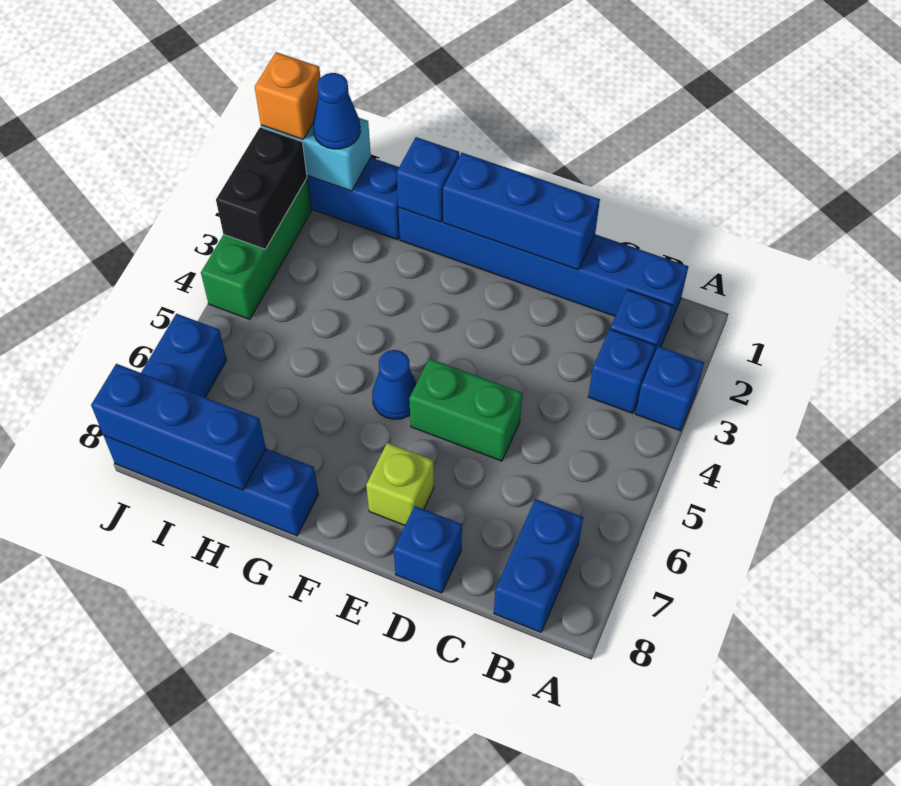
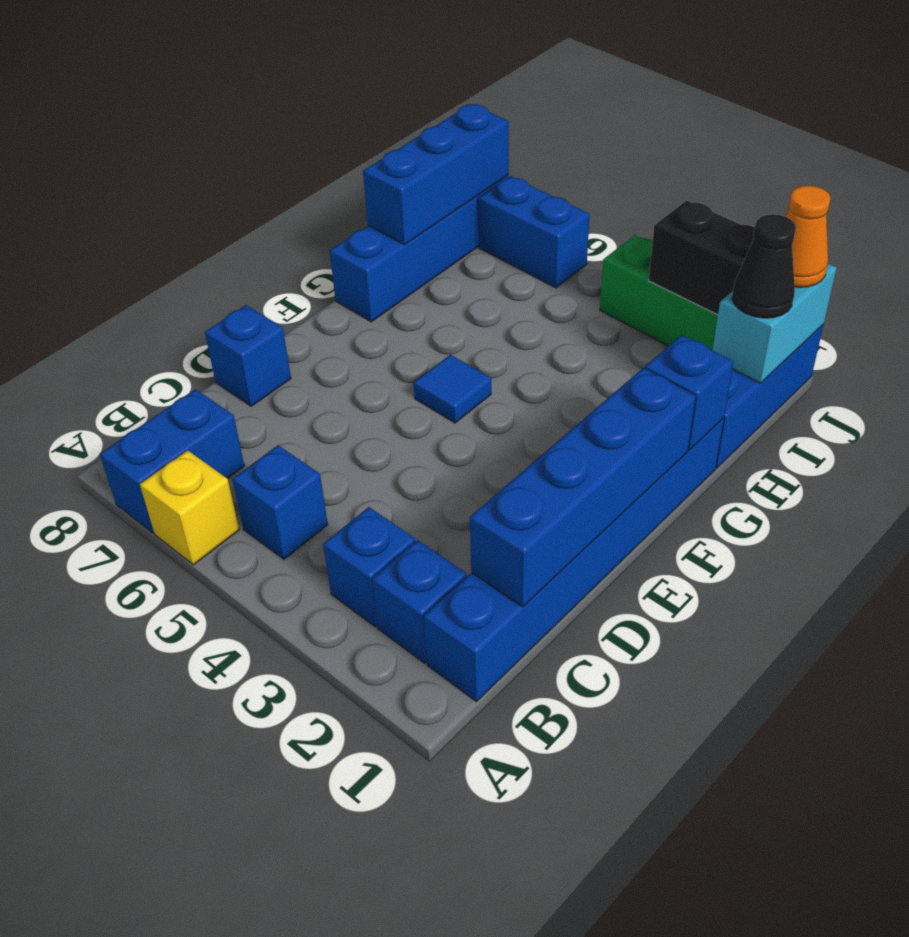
blue 1x1 brick [635,346,704,431] -> blue 1x1 brick moved to [232,445,328,559]
none -> yellow 1x1 brick [140,450,239,565]
blue 1x2 brick [494,499,583,632] -> blue 1x2 brick turned to [100,389,244,533]
blue 1x3 brick [443,153,600,270] -> blue 1x4 brick [470,368,696,607]
green 1x2 brick [409,359,522,461] -> none
lime 1x1 brick [366,443,434,525] -> none
blue 1x1 cone [372,350,417,419] -> blue 1x1 tile [414,355,491,423]
blue 1x1 cone [313,73,360,149] -> black 1x1 cone [732,214,796,318]
orange 1x1 brick [255,52,321,139] -> orange 1x1 cone [786,186,831,287]

